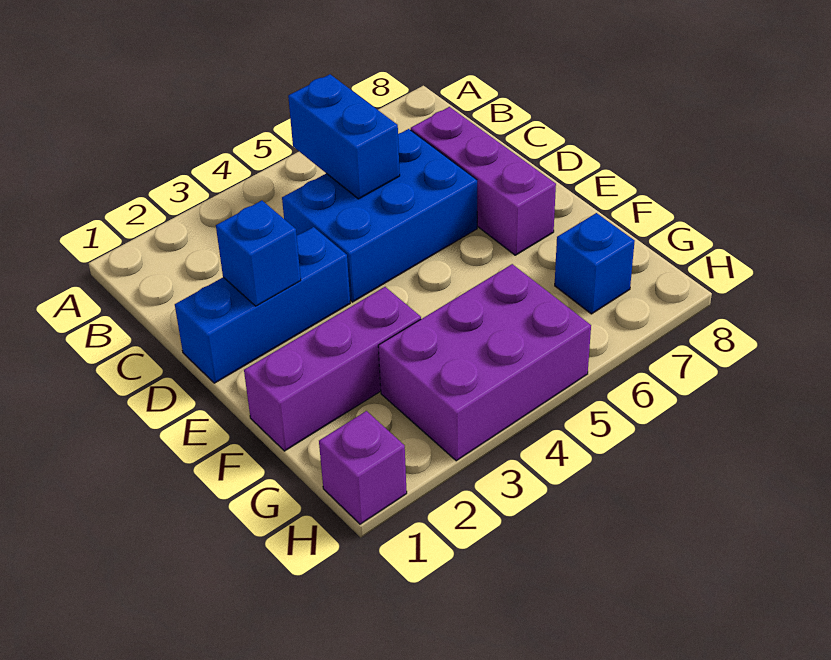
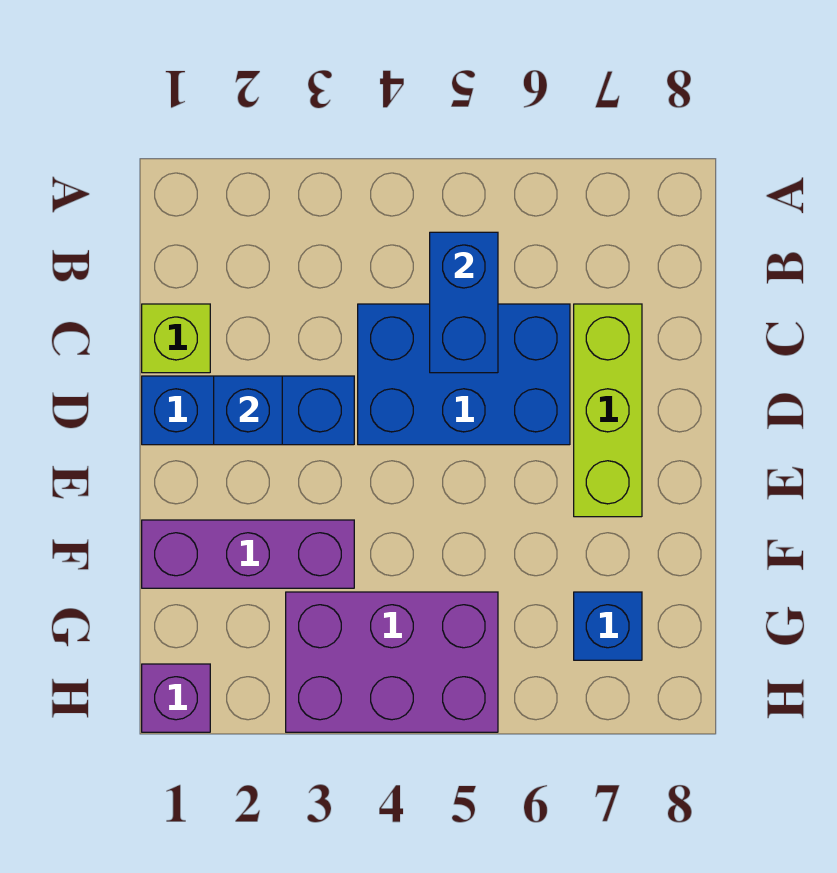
none -> lime 1x1 brick [142,304,210,373]
purple 1x3 brick [411,107,556,255] -> lime 1x3 brick [574,304,642,517]

